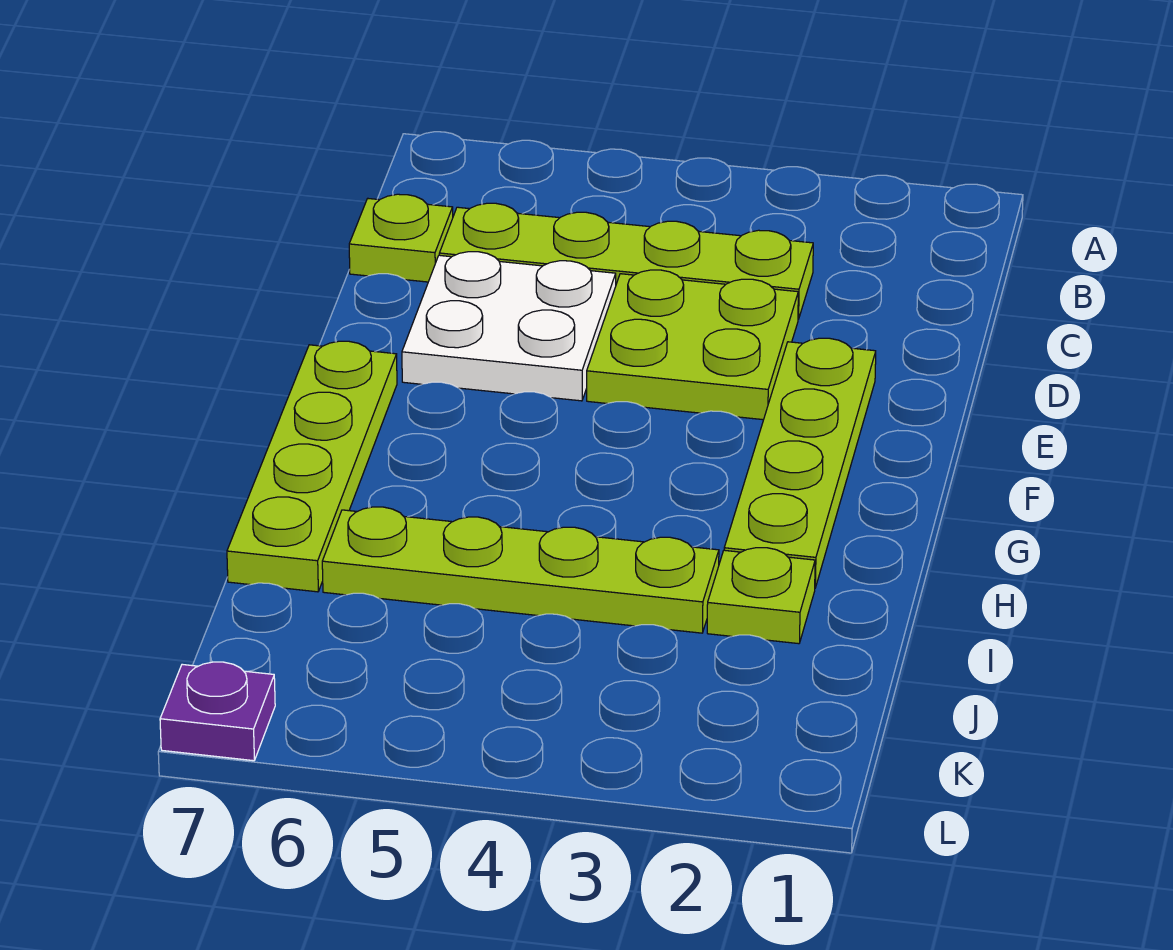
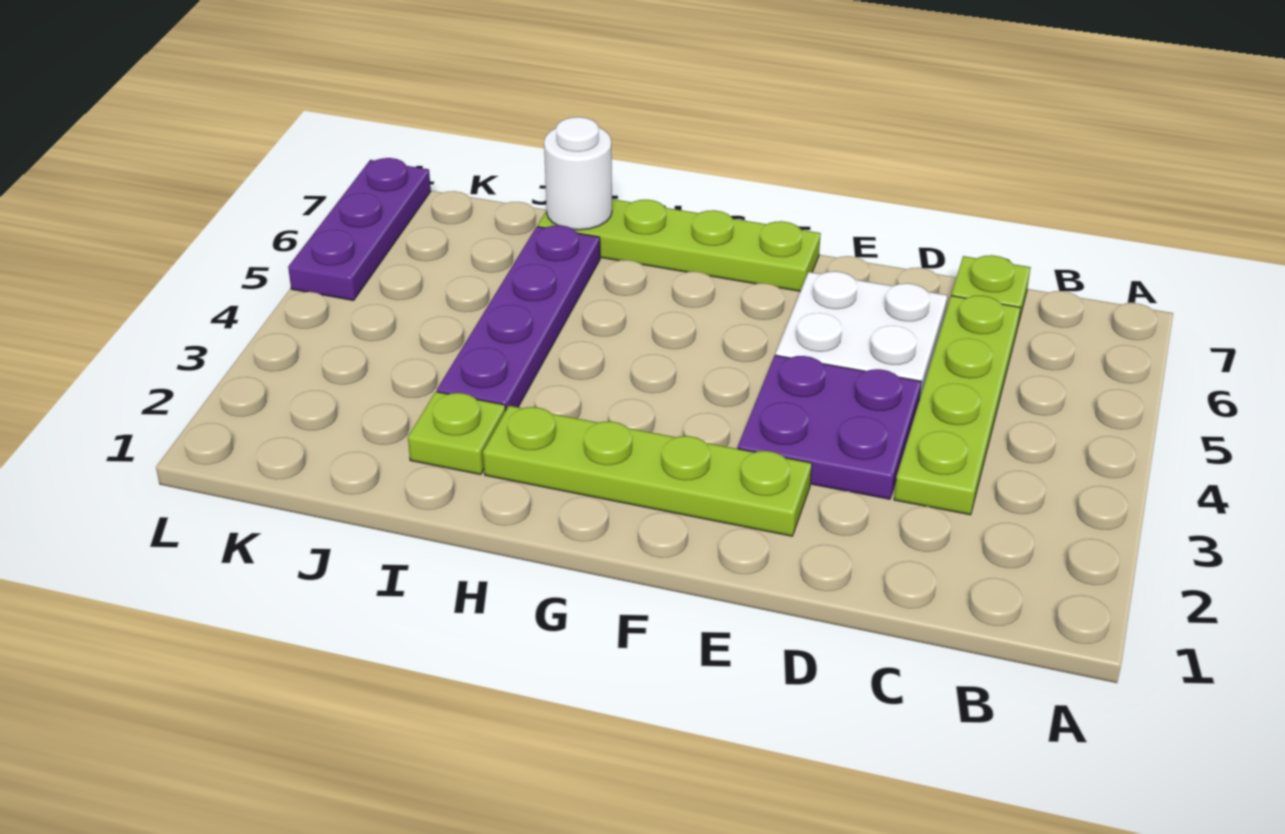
lime 2x2 plate [587,270,798,420] -> purple 2x2 plate [738,355,921,499]
lime 1x4 plate [322,507,719,633] -> purple 1x4 plate [437,225,600,410]
none -> white 1x1 round brick [544,117,612,230]
purple 1x1 plate [160,662,275,761] -> purple 1x3 plate [288,158,431,301]

